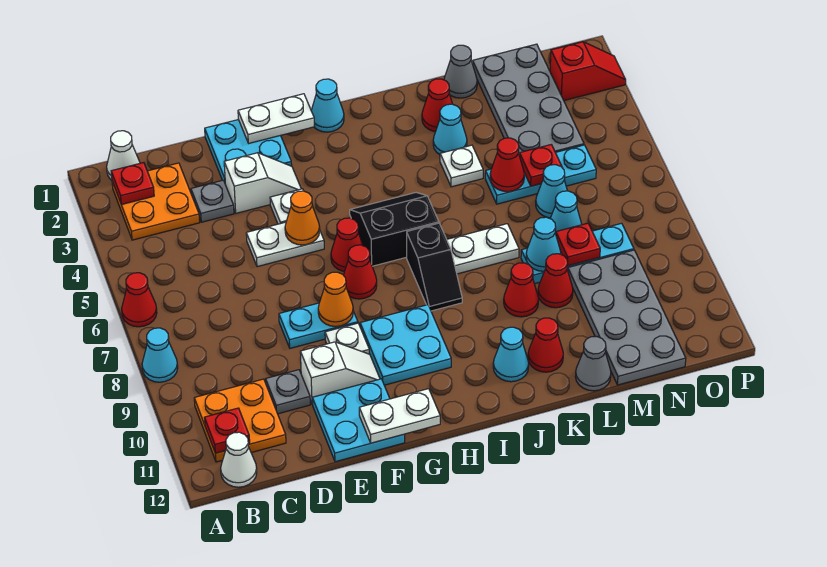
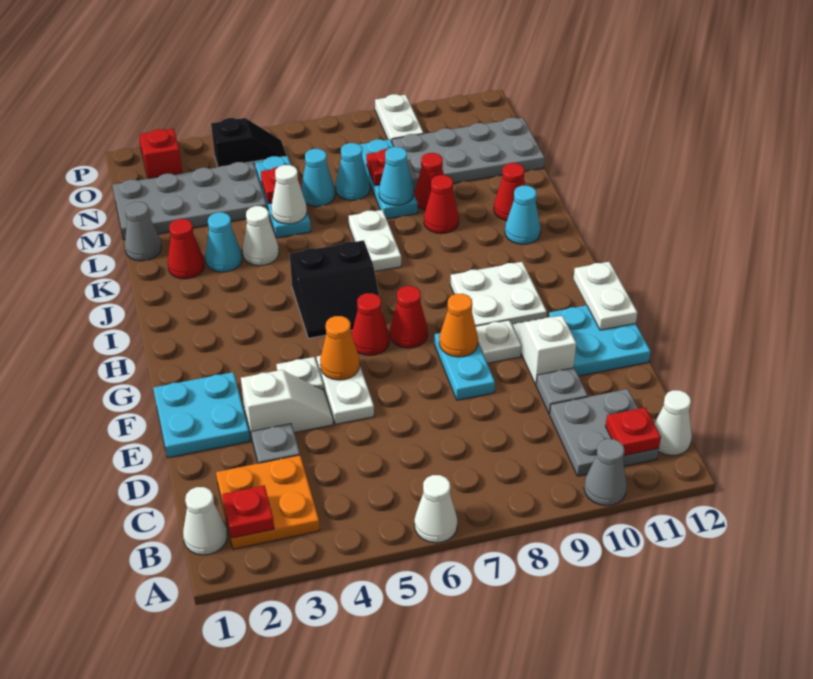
red 1x1 cone [122,273,157,327] -> white 1x1 cone [414,475,457,543]
cyan 1x1 cone [142,328,178,382] -> none
orange 2x2 plate [194,379,286,462] -> grey 2x2 plate [550,389,659,476]
white 1x2 slope [224,153,301,213] -> white 1x2 slope turned to [241,370,333,438]
white 1x2 plate [238,94,315,143] -> white 1x2 plate moved to [375,94,424,141]
cyan 2x2 plate [360,305,451,385] -> white 2x2 plate [450,262,547,326]
cyan 1x1 cone [311,79,344,132] -> none
black 2x2 slope [350,192,439,266] -> black 2x2 slope turned to [290,240,382,339]
black 1x2 slope [407,223,462,311] -> black 1x2 slope moved to [211,118,286,167]
white 1x1 plate [440,145,483,187] -> white 1x1 cone [243,206,279,266]
red 1x1 cone [490,138,524,192] -> white 1x1 cone [271,165,307,224]
grey 1x1 cone [575,336,611,391] -> grey 1x1 cone moved to [584,439,627,506]

